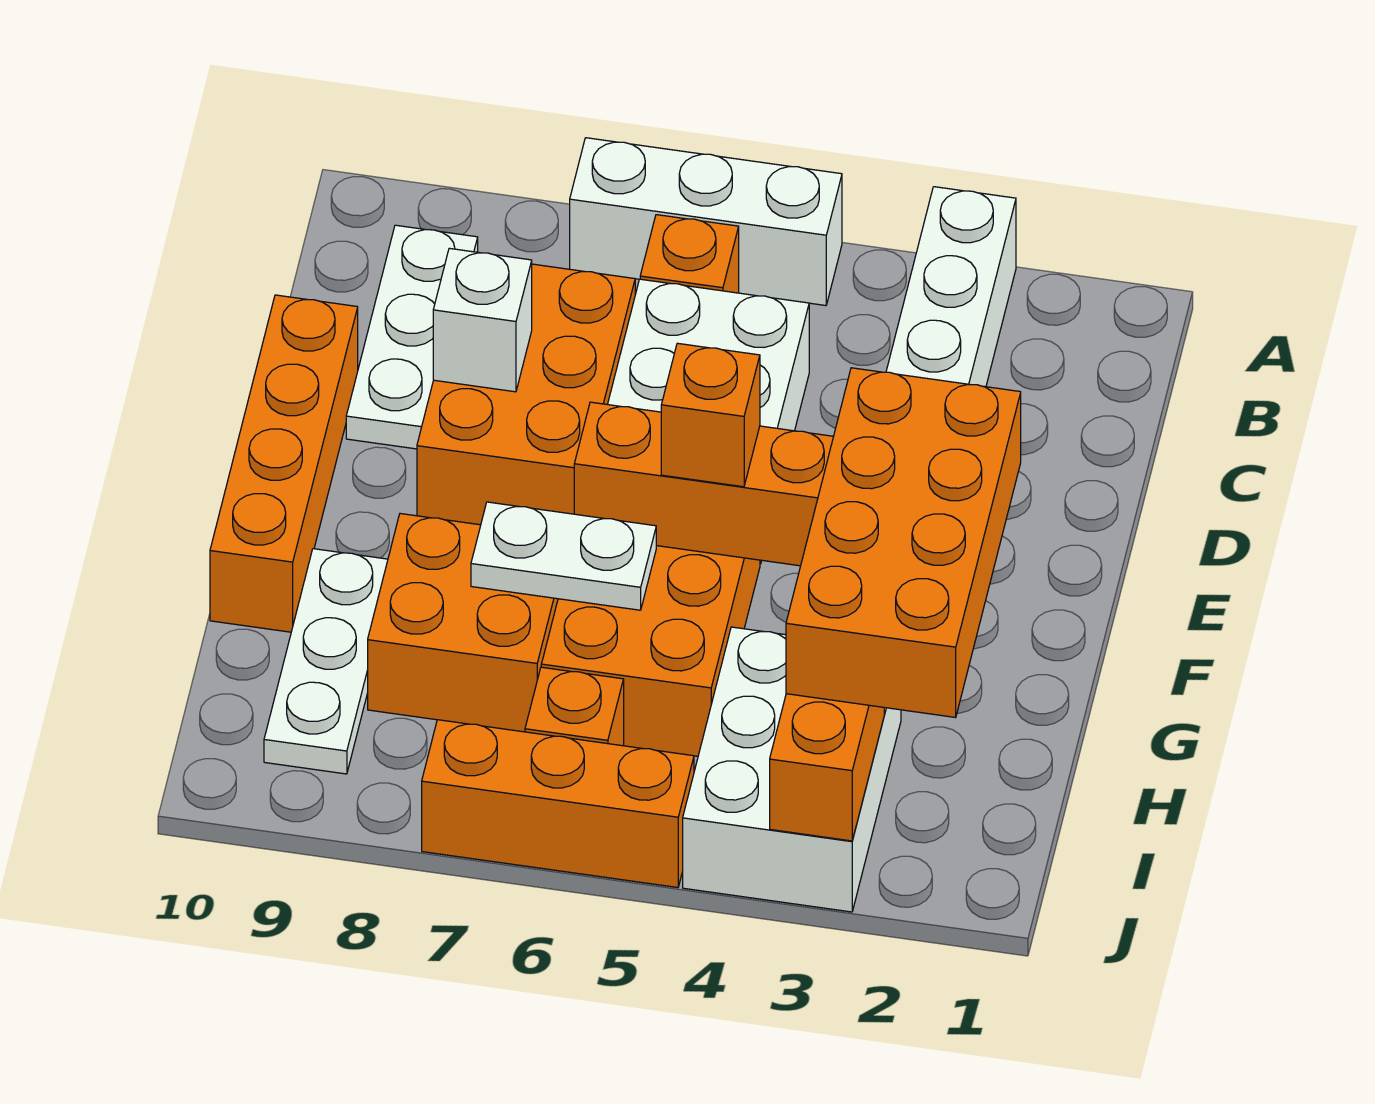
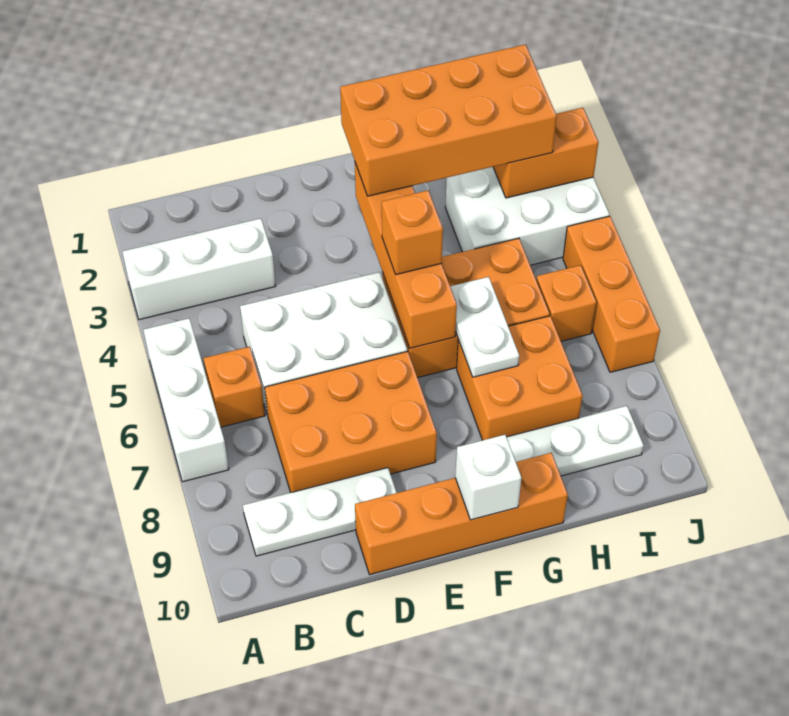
white 1x1 brick [433,248,532,392] -> white 1x1 brick moved to [455,435,521,520]

